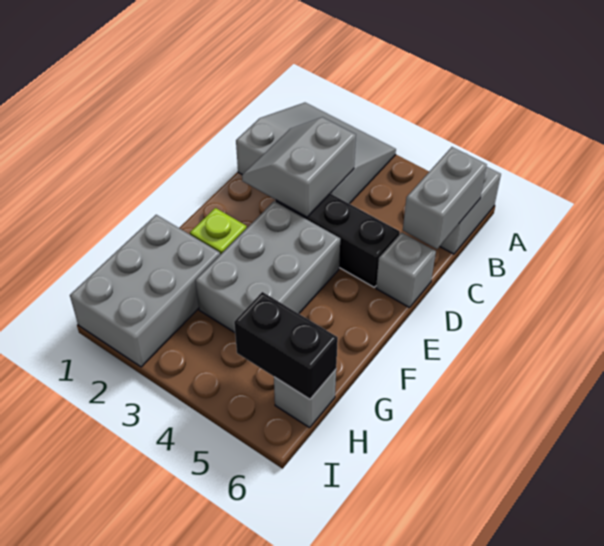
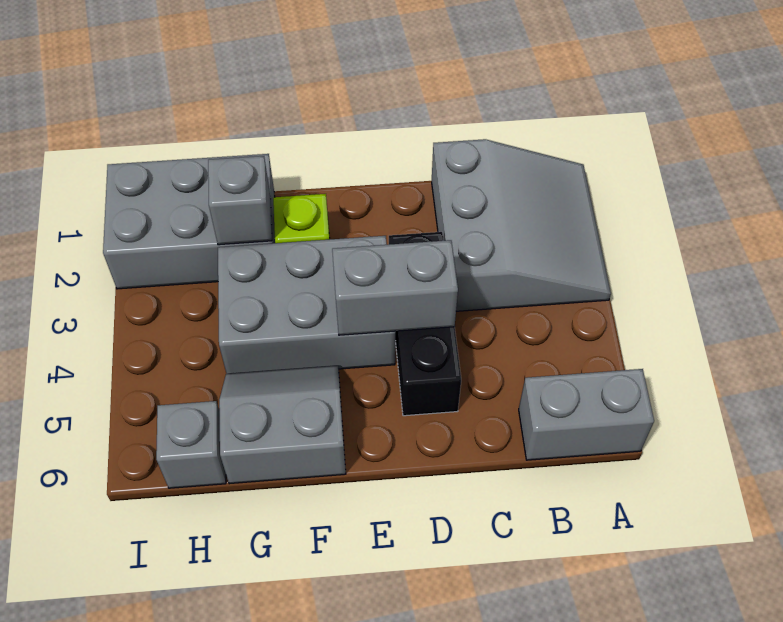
grey 1x2 brick [403,147,487,249] -> grey 1x2 brick moved to [332,240,458,335]
grey 2x2 slope [242,117,356,217] -> grey 2x2 slope moved to [219,366,346,484]
grey 1x1 brick [376,232,436,308] -> grey 1x1 brick moved to [208,156,272,245]
black 1x2 brick [234,292,338,399] -> none

